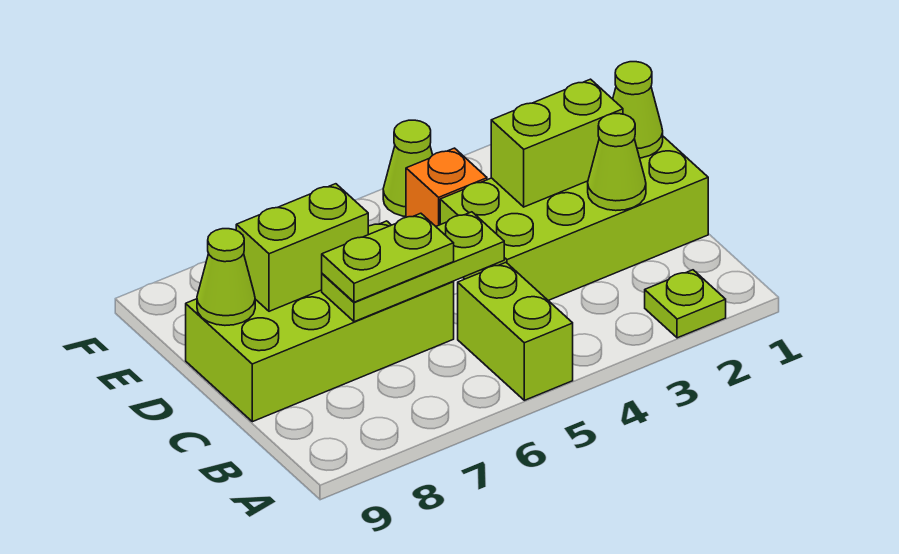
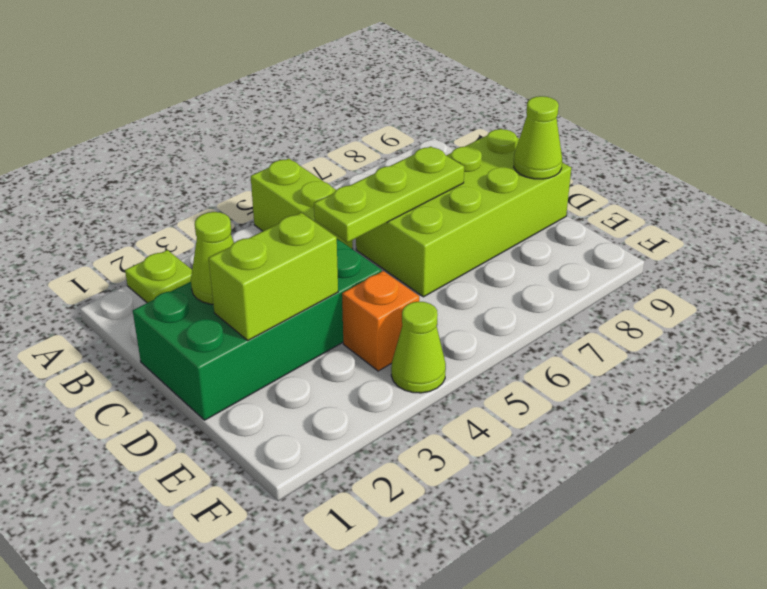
lime 2x4 brick [440,137,708,300] -> green 2x4 brick [133,239,381,420]
lime 1x2 plate [322,213,454,302] -> none
lime 1x1 cone [613,62,663,158] -> none
lime 1x2 brick [236,184,368,311] -> none

